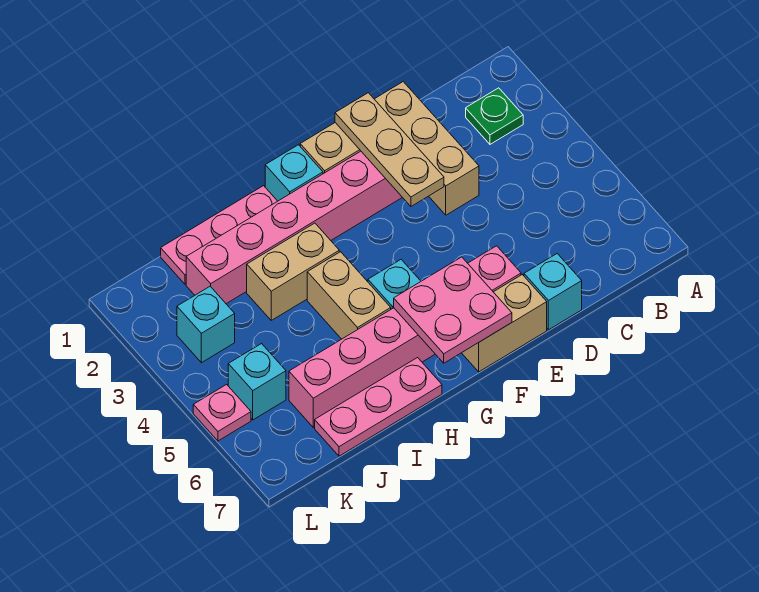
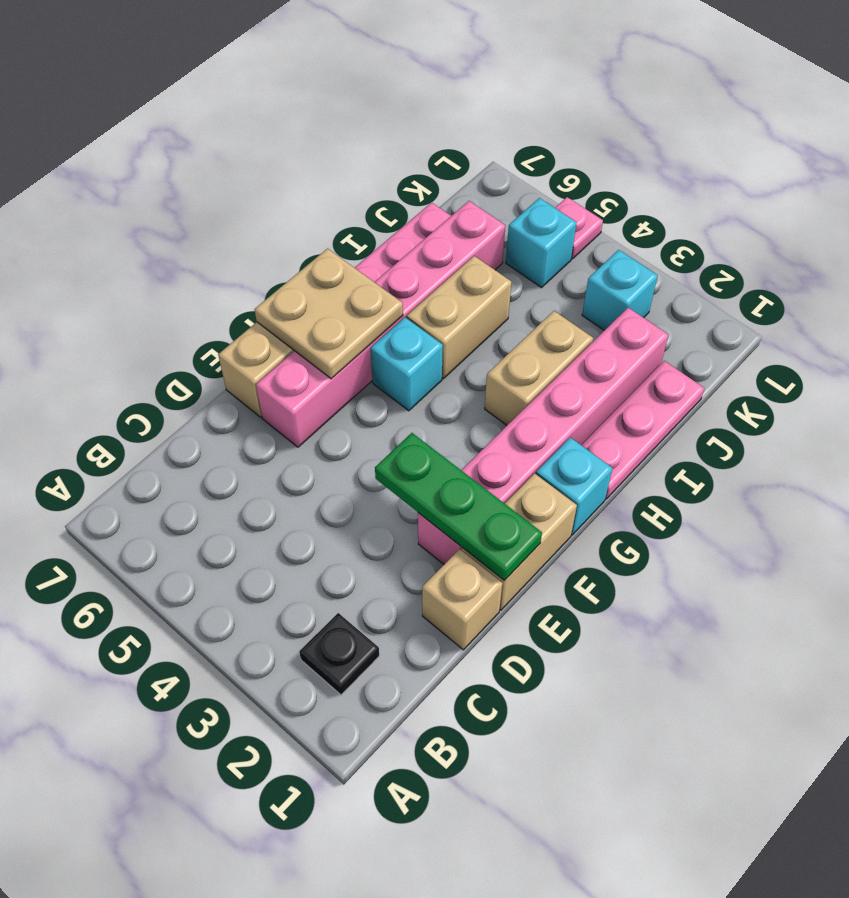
green 1x1 plate [466,88,523,144] -> black 1x1 plate [299,613,379,695]
tan 1x3 brick [375,82,479,215] -> tan 1x1 brick [422,549,502,650]
cyan 1x1 brick [524,254,582,330] -> none
tan 1x3 plate [335,93,444,206] -> green 1x3 plate [375,433,542,580]
pink 2x2 plate [394,257,512,363] -> tan 2x2 plate [254,249,403,379]
tan 1x2 brick [307,252,391,339] -> tan 1x2 brick turned to [407,256,511,379]

